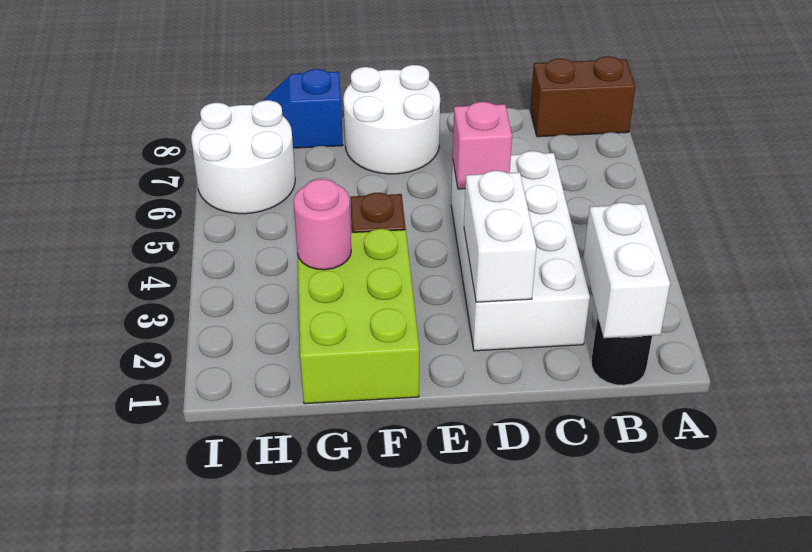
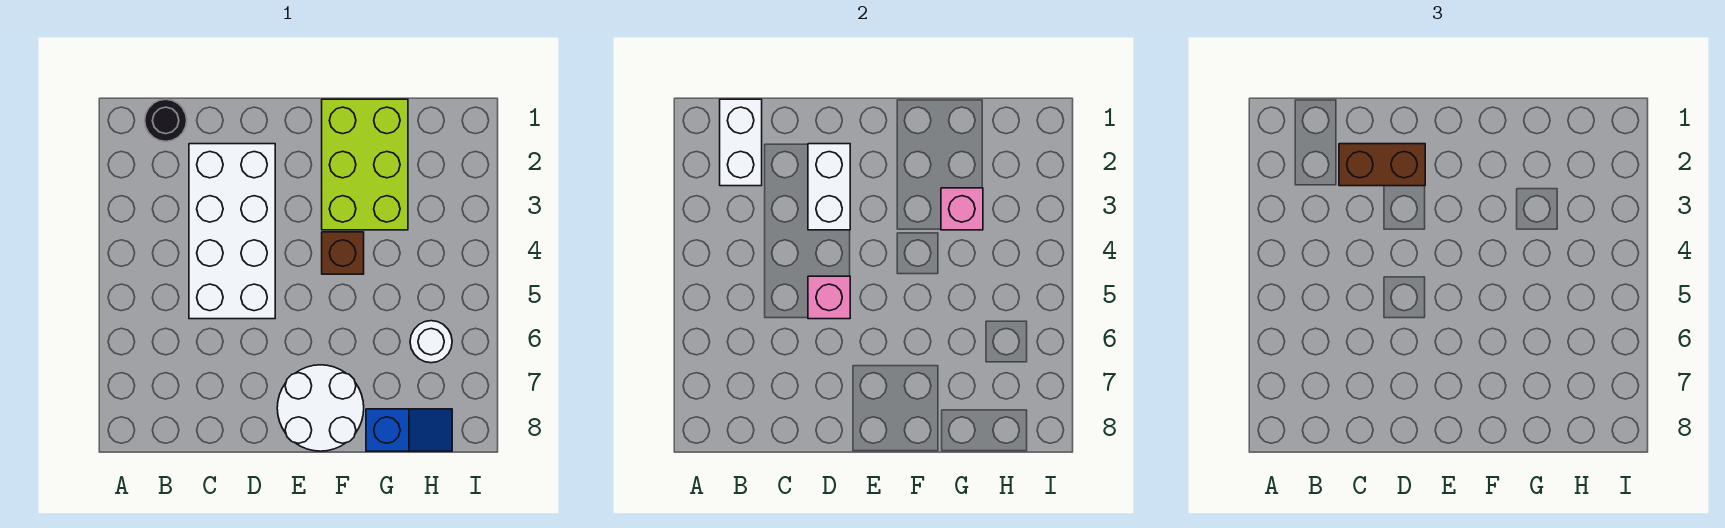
brown 1x2 brick [530,56,636,137] -> brown 1x2 brick moved to [1339,144,1425,186]
pink 1x1 round brick [294,179,351,270] -> pink 1x1 brick [941,188,983,230]
white 2x2 round brick [191,100,295,214] -> white 1x1 round brick [410,321,452,363]

